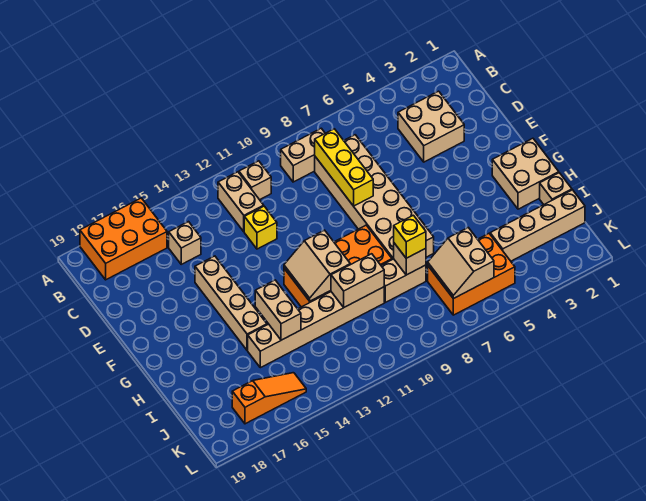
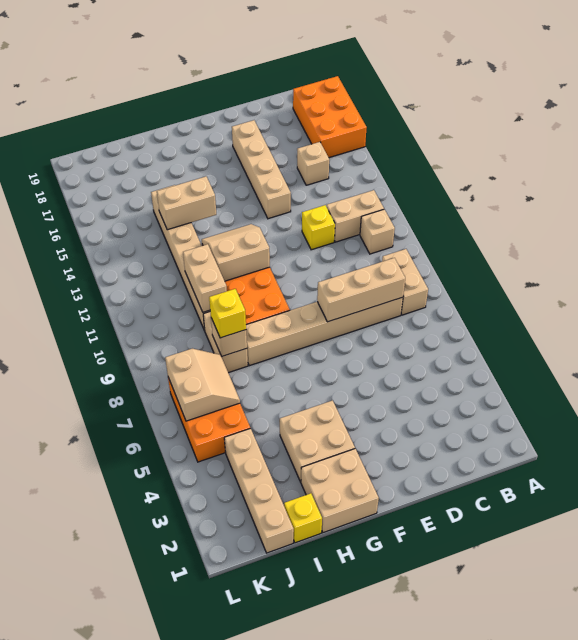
tan 2x2 brick [398,91,464,162] -> tan 2x2 brick moved to [280,400,355,482]
tan 2x6 brick [315,135,434,260] -> tan 1x6 brick [246,297,403,366]
yellow 1x3 brick [315,129,373,206] -> tan 1x3 brick [317,258,405,322]
tan 1x4 brick [195,256,267,351] -> tan 1x4 brick turned to [232,120,291,219]
tan 1x1 brick [540,173,572,205] -> yellow 1x1 brick [284,493,322,543]
tan 2x2 slope [428,228,494,299] -> tan 2x2 slope turned to [165,349,240,421]
orange 1x3 slope [232,373,306,424] -> none

